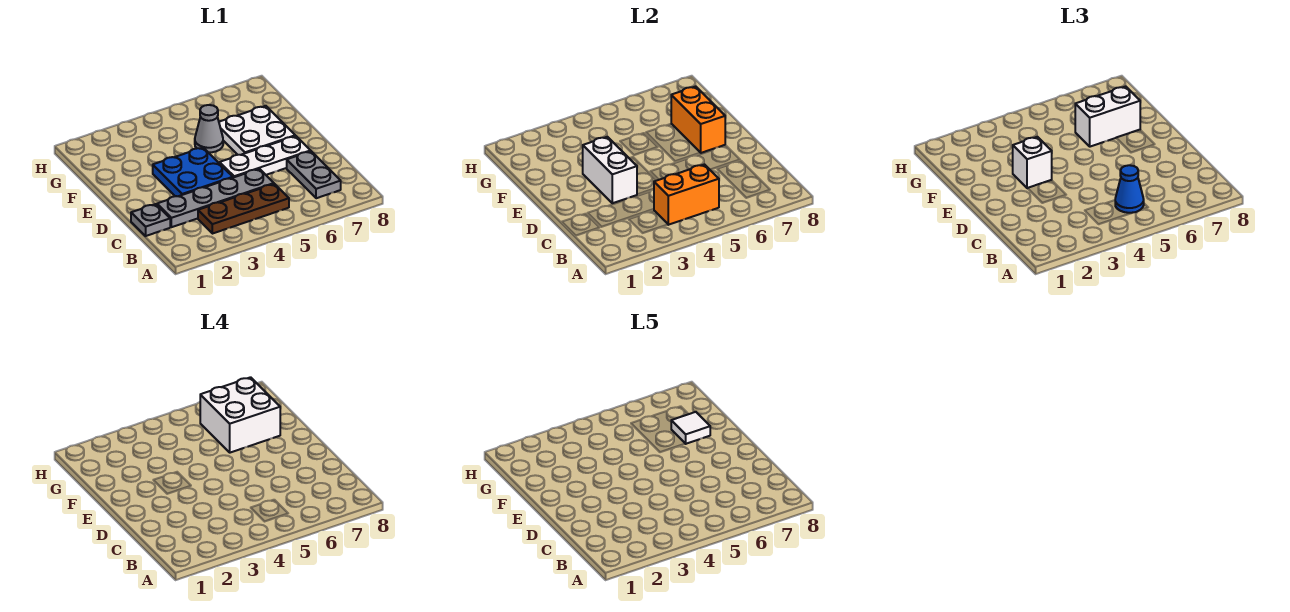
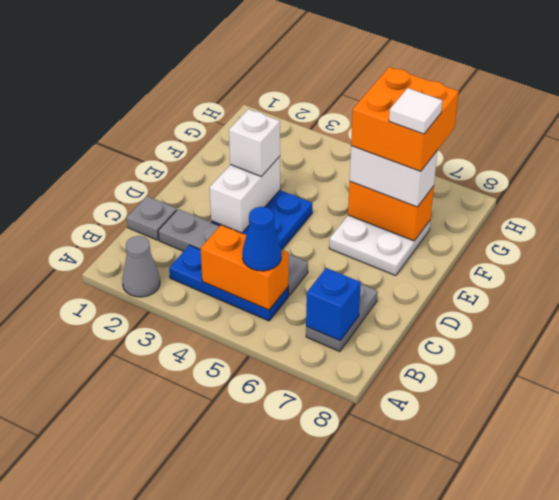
brown 1x3 plate [198,184,289,234] -> blue 1x3 plate [169,245,288,321]
none -> blue 1x1 brick [306,268,361,341]
white 1x3 plate [220,136,310,178] -> none
orange 1x2 brick [671,86,725,153] -> orange 1x2 brick turned to [348,182,434,241]
grey 1x1 cone [195,105,223,153] -> grey 1x1 cone moved to [122,236,160,297]
white 2x2 brick [200,377,280,453] -> orange 2x2 brick [351,67,459,171]

